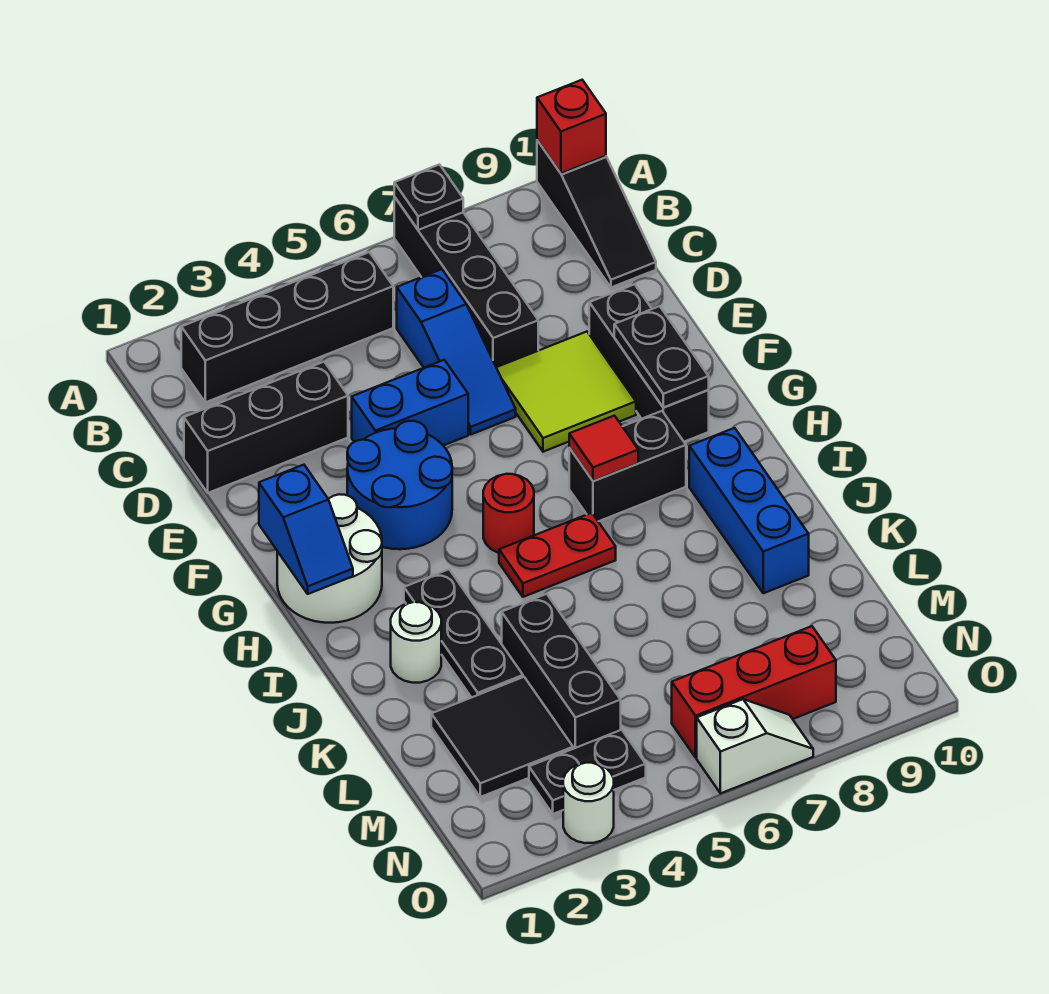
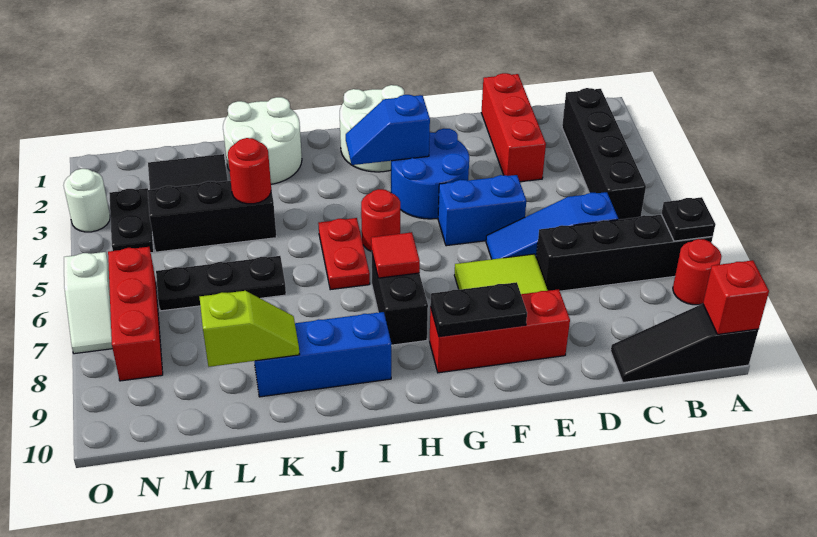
none -> red 1x1 round brick [673,239,721,305]
black 1x3 brick [184,362,348,493] -> red 1x3 brick [481,73,546,182]
blue 1x2 brick [352,360,468,446] -> blue 1x2 brick turned to [438,175,526,246]
black 1x3 brick [589,284,709,442] -> red 1x3 brick [430,289,570,373]
blue 1x2 slope [259,465,353,594] -> blue 1x2 slope moved to [346,95,430,165]
black 1x3 plate [404,569,523,697] -> black 1x3 plate moved to [156,256,286,311]
white 1x1 round brick [391,602,441,683] -> white 2x2 round brick [223,97,302,184]
none -> red 1x1 round brick [228,138,271,204]
none -> lime 1x2 slope [200,291,300,367]

